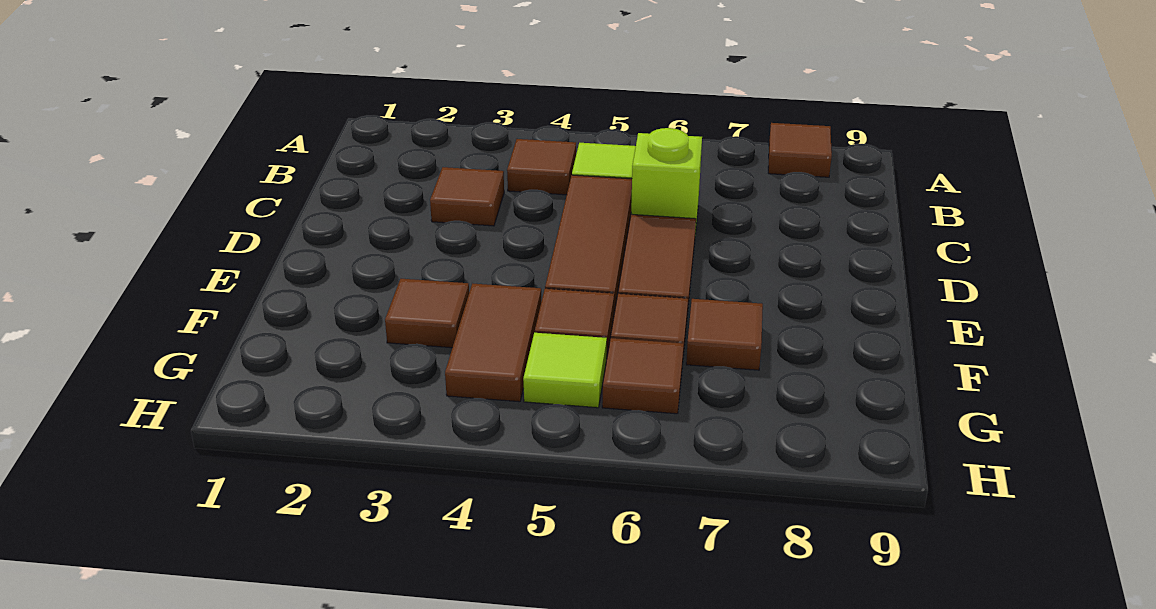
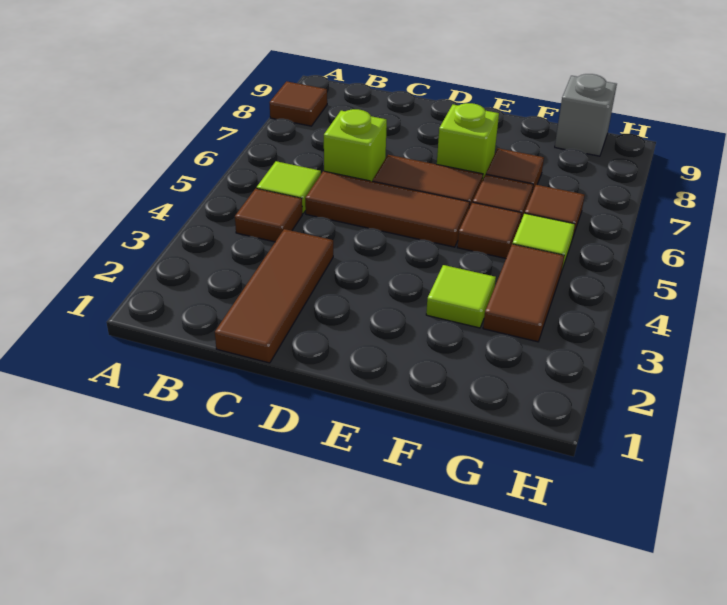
brown 1x1 tile [430,167,504,226] -> brown 1x3 tile [215,229,333,363]
none -> lime 1x1 brick [437,103,499,180]
brown 1x1 tile [385,279,469,348] -> lime 1x1 tile [426,265,496,328]
brown 1x2 tile [445,284,541,402] -> brown 1x2 tile turned to [483,244,564,342]
none -> grey 1x1 brick [555,74,617,156]

